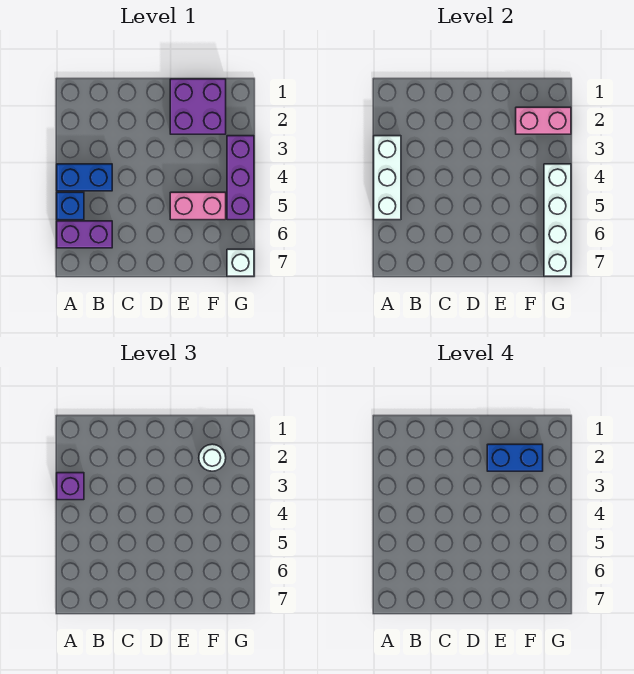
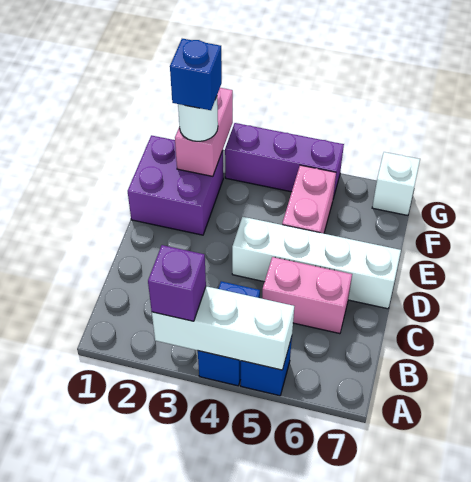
purple 1x2 brick [57,221,112,248] -> none
none -> pink 1x2 brick [262,257,352,334]
blue 1x2 brick [487,444,543,471] -> blue 1x1 brick [170,39,222,110]
white 1x4 brick [544,164,571,276] -> white 1x4 brick moved to [232,217,401,309]

